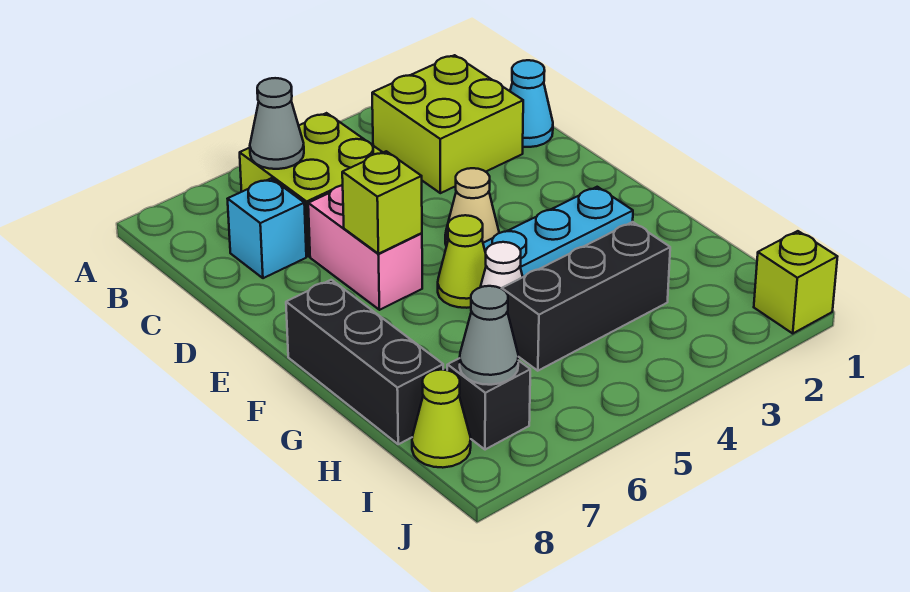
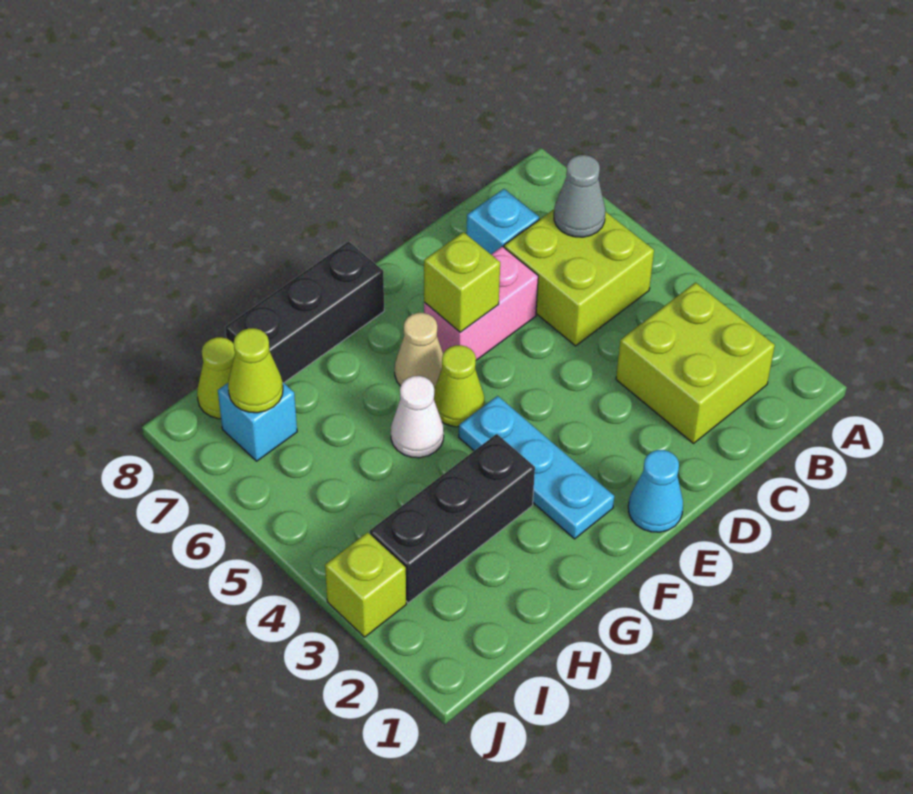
cyan 1x1 cone [510,60,553,147] -> cyan 1x1 cone moved to [628,450,683,532]
tan 1x1 cone [445,168,499,246] -> tan 1x1 cone moved to [395,313,443,389]
black 1x3 brick [502,222,670,371] -> black 1x3 brick turned to [370,434,535,603]
black 1x1 brick [447,358,530,450] -> cyan 1x1 brick [218,383,297,461]
grey 1x1 cone [460,286,518,385] -> lime 1x1 cone [228,328,283,413]
lime 1x1 brick [754,231,837,333] -> lime 1x1 brick moved to [325,532,406,637]

